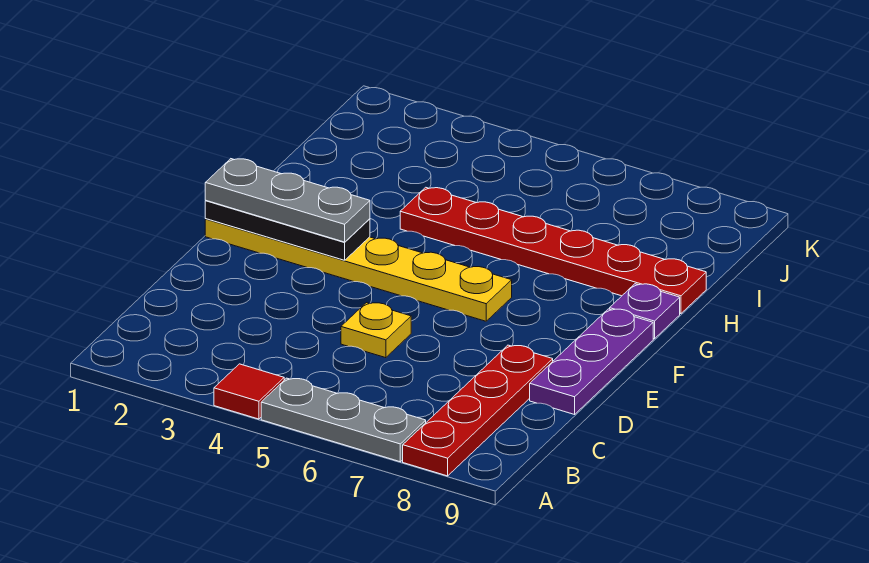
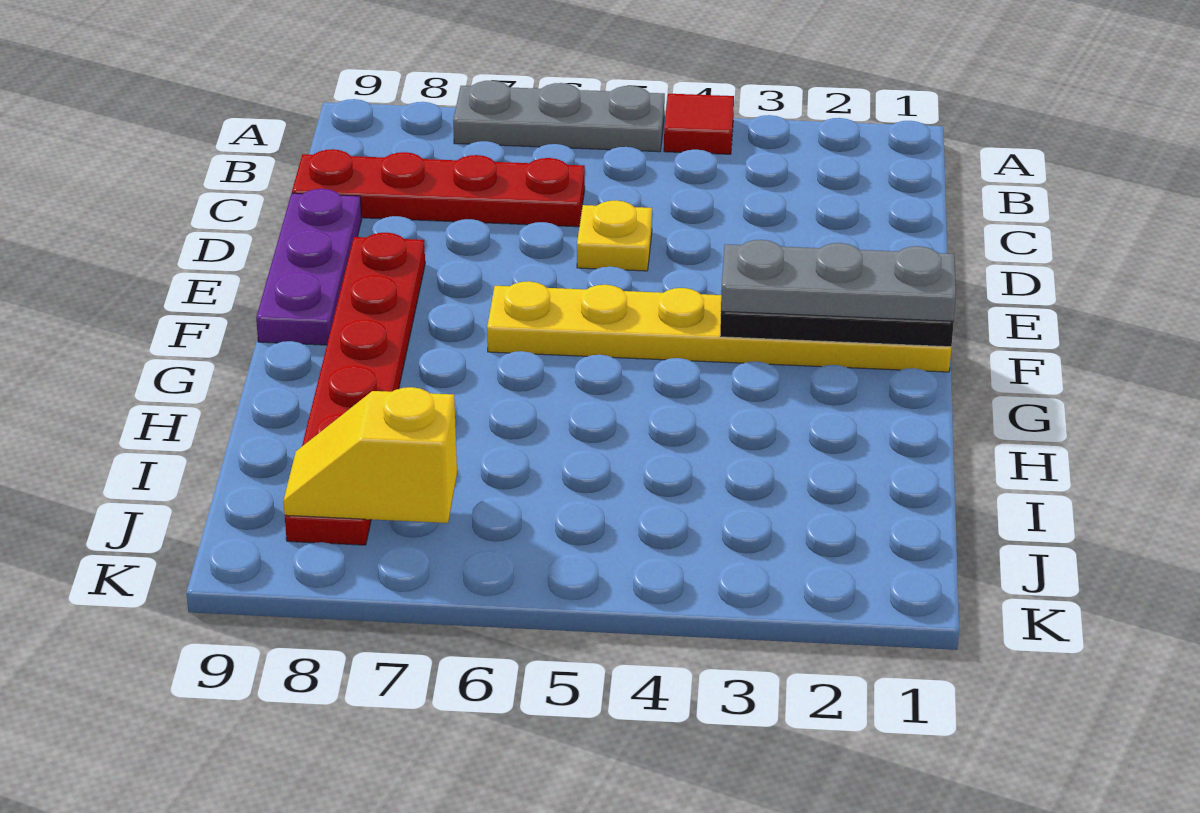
red 1x4 plate [403,345,553,476] -> red 1x4 plate turned to [292,149,585,227]
purple 1x1 plate [610,284,680,339] -> none
red 1x6 plate [400,187,706,314] -> red 1x6 plate turned to [285,233,425,545]
none -> yellow 1x2 slope [283,387,457,523]

